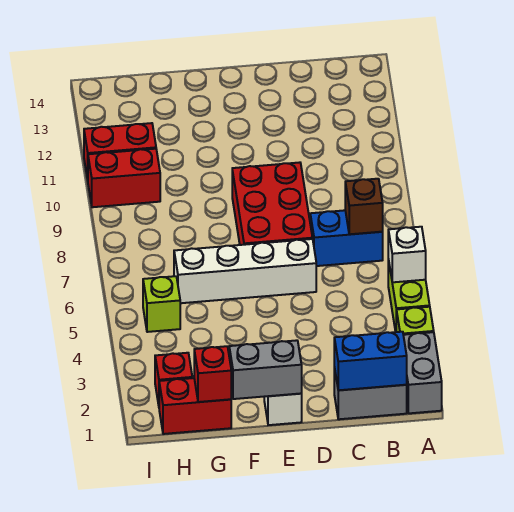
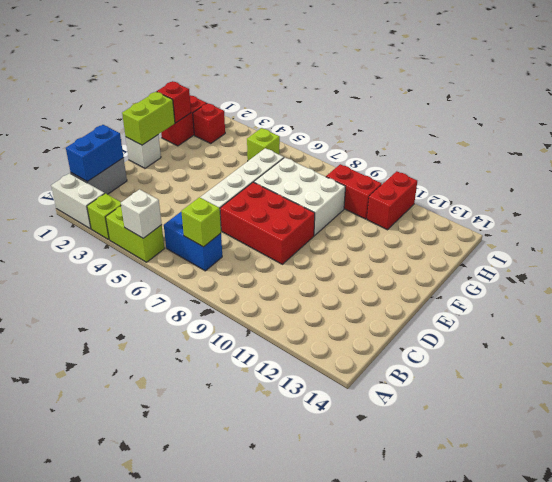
grey 1x2 brick [403,332,442,413] -> white 1x2 brick [51,173,105,229]
blue 1x2 brick [310,210,383,266] -> blue 1x2 brick turned to [164,212,222,271]
brown 1x1 brick [345,179,383,234] -> lime 1x1 brick [181,197,221,247]
grey 1x2 brick [229,340,302,399] -> lime 1x2 brick [122,92,175,145]
none -> white 2x3 brick [254,158,346,236]
red 1x2 brick [88,149,160,207] -> red 1x2 brick turned to [326,164,382,219]

